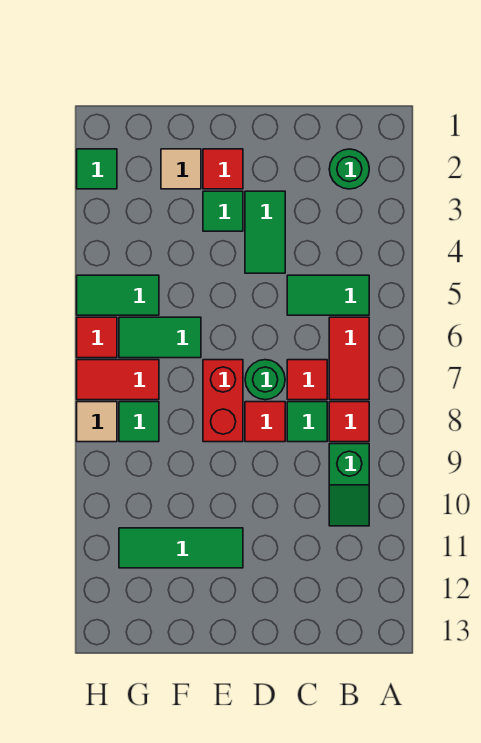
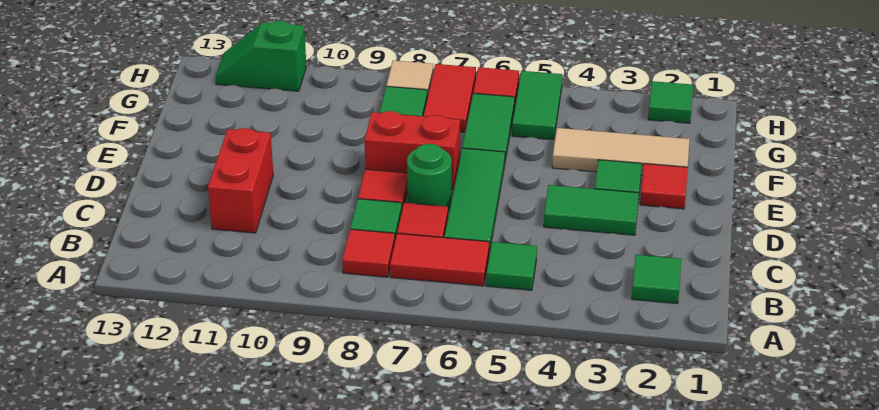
green 1x1 round brick [329,149,369,189] -> green 1x1 tile [632,255,681,304]
green 1x2 tile [287,275,369,315] -> green 1x1 tile [486,242,537,290]
green 1x2 slope [329,444,369,526] -> green 1x2 slope moved to [215,21,306,91]
none -> red 1x2 brick [208,128,273,233]
green 1x3 tile [119,528,243,568] -> green 1x3 tile moved to [445,148,505,253]
tan 1x1 tile [161,149,201,189] -> tan 1x3 tile [552,128,690,176]

